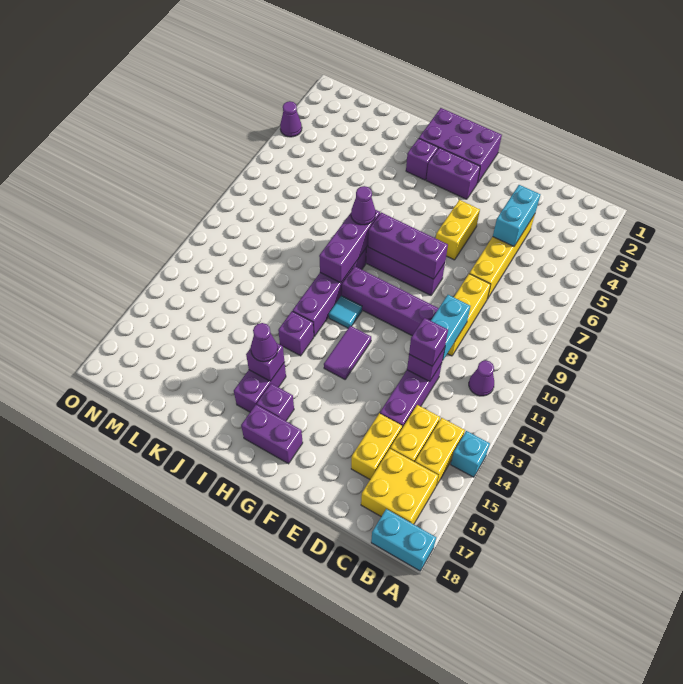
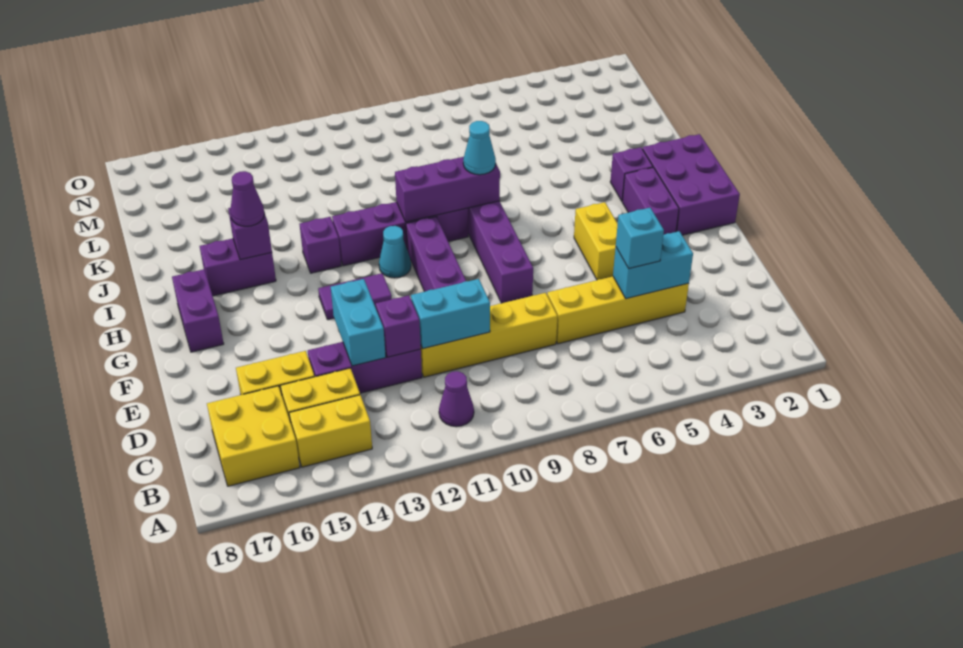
cyan 1x1 brick [451,431,490,477] -> cyan 1x1 brick moved to [616,208,664,269]
cyan 1x2 brick [371,509,436,571] -> cyan 1x2 brick moved to [331,279,386,366]
yellow 1x3 brick [447,274,491,356] -> yellow 1x4 brick [421,293,558,377]
purple 1x1 brick [409,318,448,366] -> none
yellow 1x2 brick [436,200,480,260] -> yellow 1x2 brick turned to [574,202,618,280]
purple 1x3 brick [368,212,448,279] -> none
cyan 1x1 tile [329,296,362,328] -> cyan 1x1 cone [379,226,411,278]
purple 1x1 brick [257,384,294,421] -> none
purple 1x1 cone [351,186,376,225] -> cyan 1x1 cone [463,121,496,175]
purple 1x1 cone [280,101,302,137] -> none

